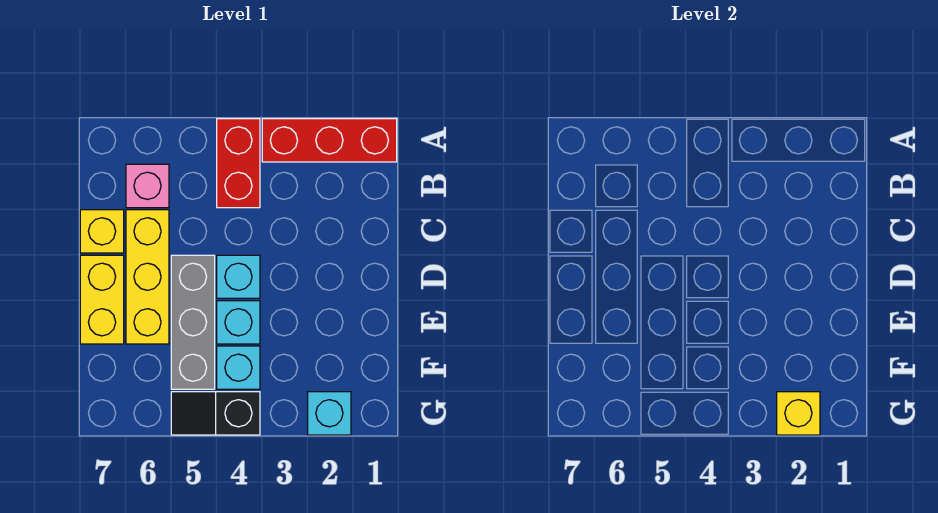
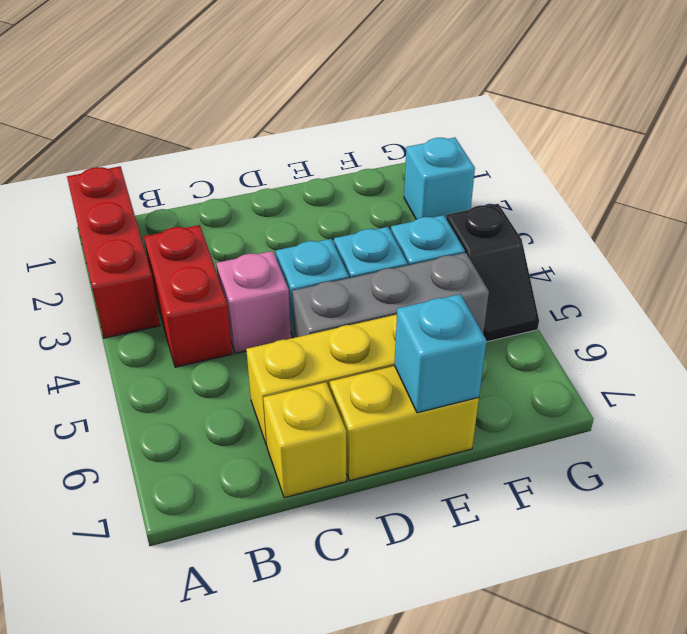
red 1x2 brick [217,119,260,208] -> red 1x2 brick turned to [144,225,232,367]
pink 1x1 brick [126,164,169,208] -> pink 1x1 brick moved to [216,251,291,354]
none -> cyan 1x1 brick [394,294,487,413]
yellow 1x1 brick [777,392,820,435] -> none

